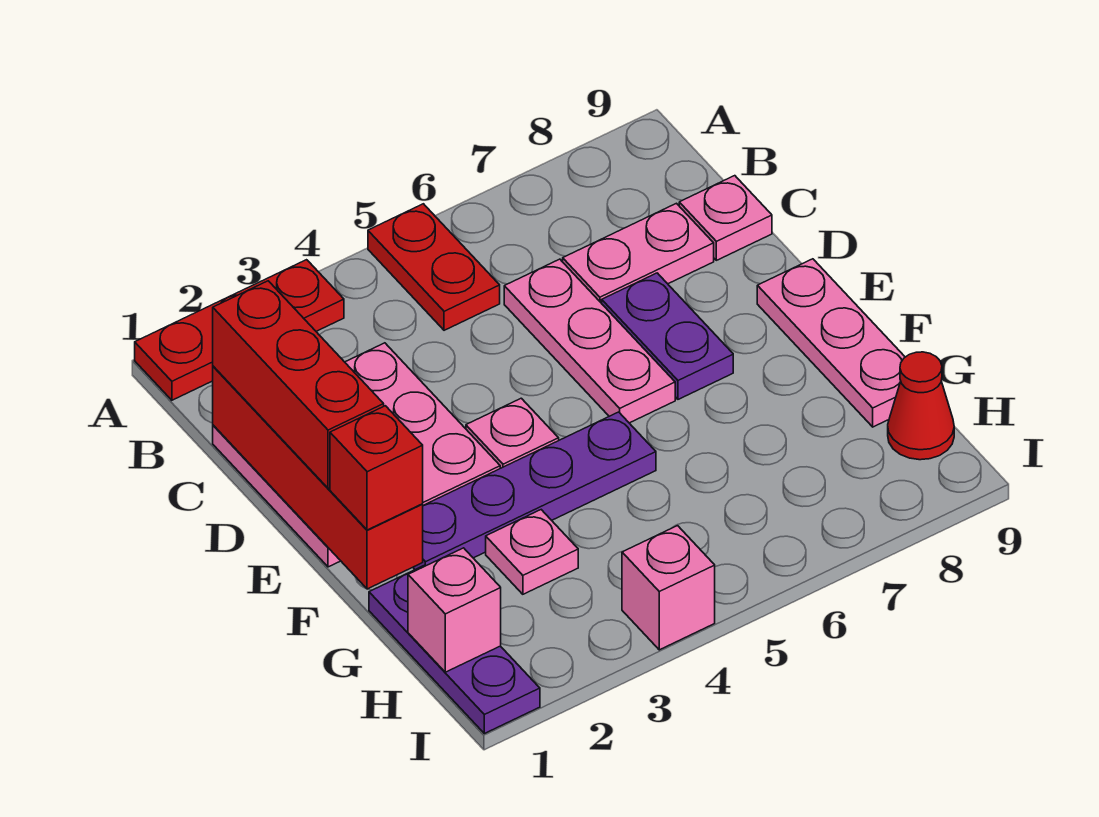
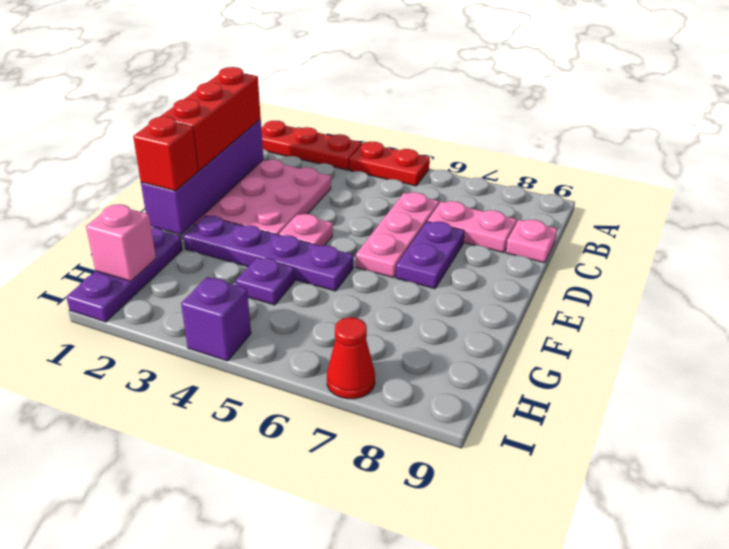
red 1x2 plate [368,204,500,330] -> red 1x2 plate turned to [349,142,430,186]
red 1x4 brick [213,366,423,589] -> purple 1x4 brick [141,120,263,235]
pink 1x3 plate [757,259,905,427] -> none
pink 1x1 plate [486,510,578,594] -> none
none -> purple 1x1 plate [236,257,295,305]
red 1x1 cone [888,352,954,460] -> red 1x1 cone moved to [327,317,375,399]
pink 1x1 brick [622,526,715,650] -> purple 1x1 brick [181,277,251,361]

